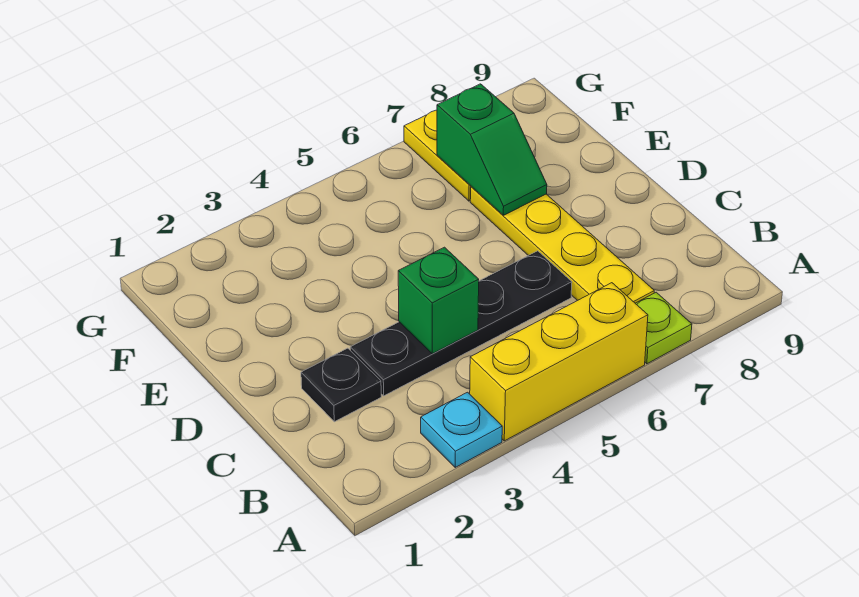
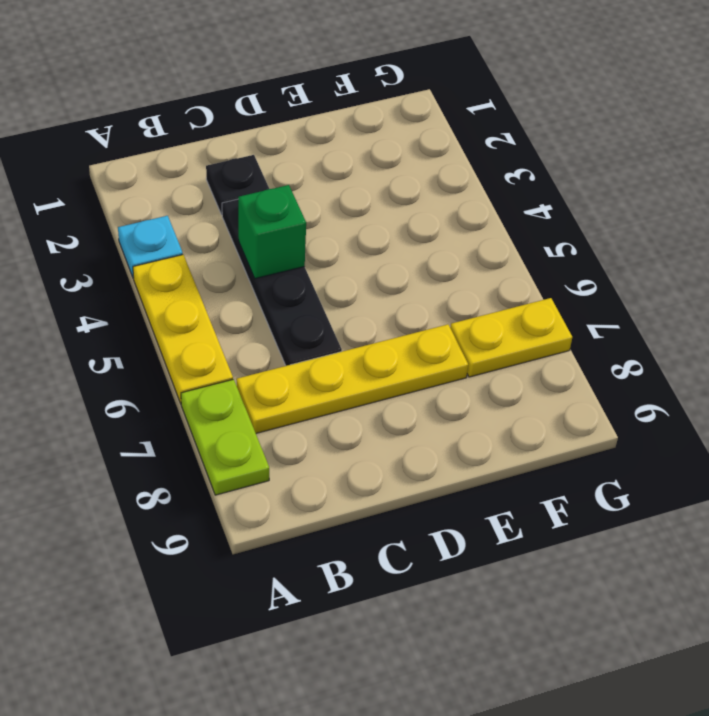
yellow 1x3 brick [470,283,648,441] -> yellow 1x3 plate [133,255,233,403]
lime 1x1 plate [635,292,692,364] -> lime 1x2 plate [181,379,269,495]
green 1x2 slope [437,84,547,215] -> none

